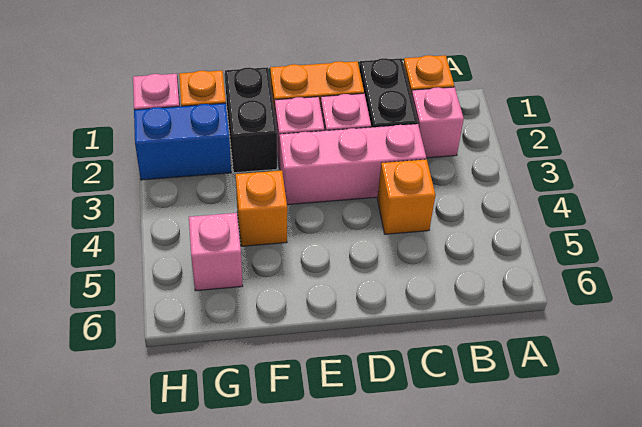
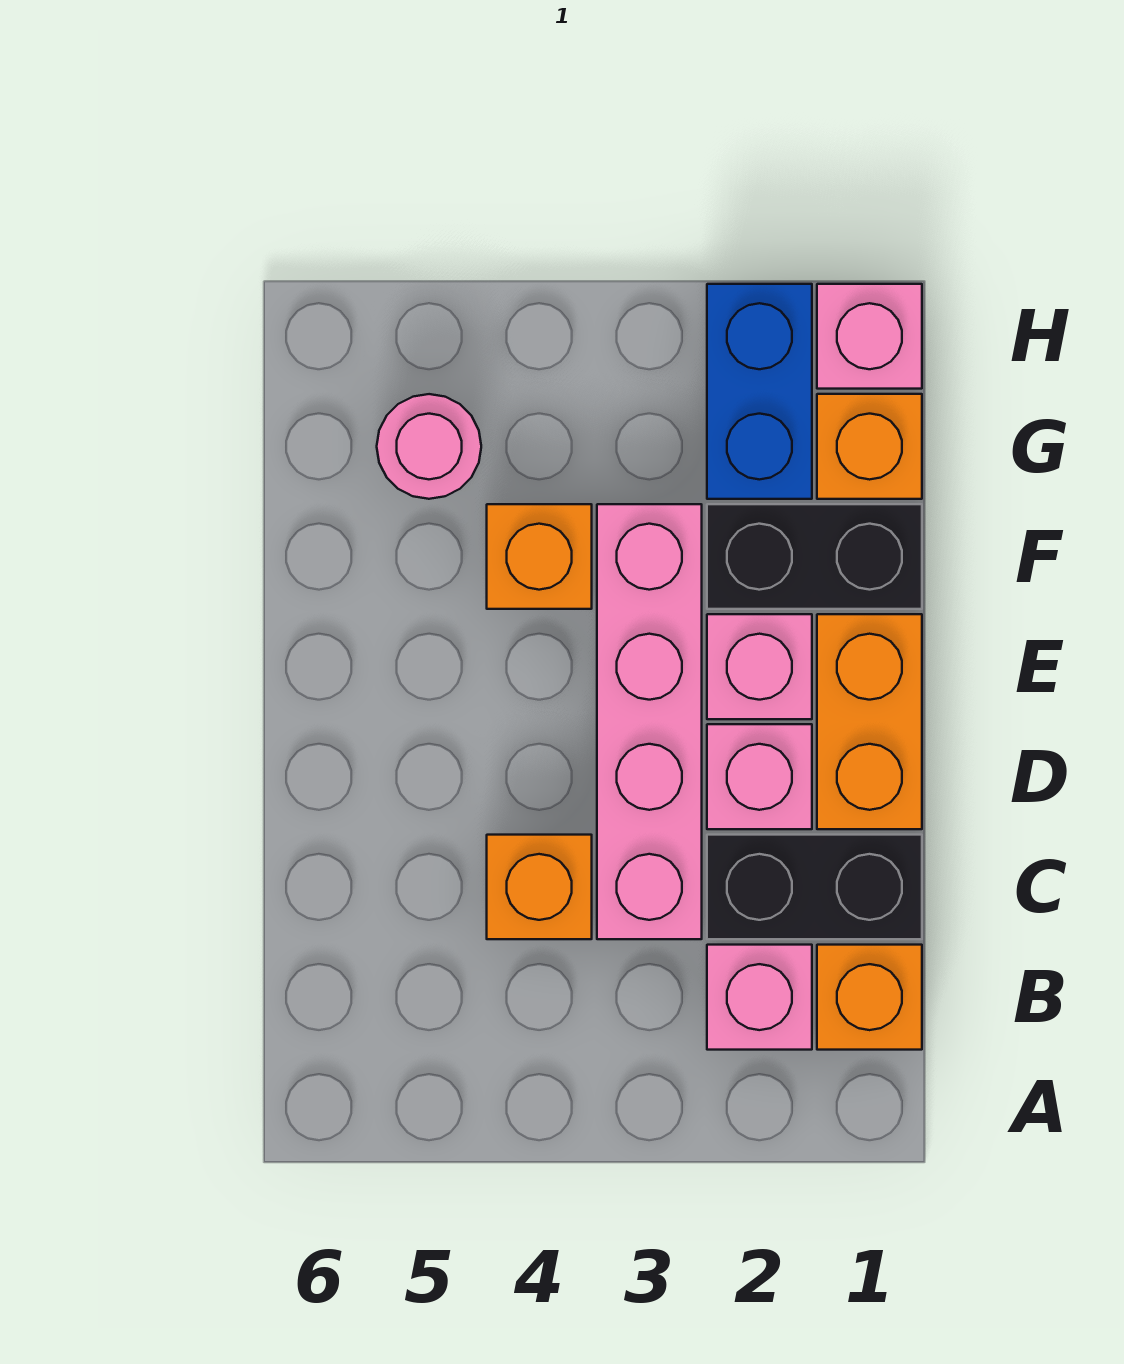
pink 1x3 brick [280,124,426,205] -> pink 1x4 brick [597,504,702,939]
pink 1x1 brick [189,213,243,291] -> pink 1x1 round brick [377,394,481,499]

